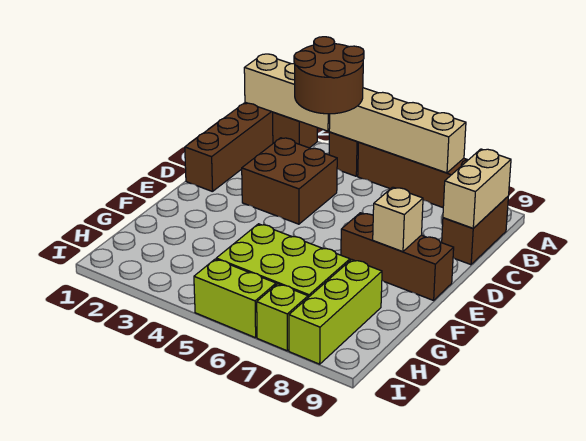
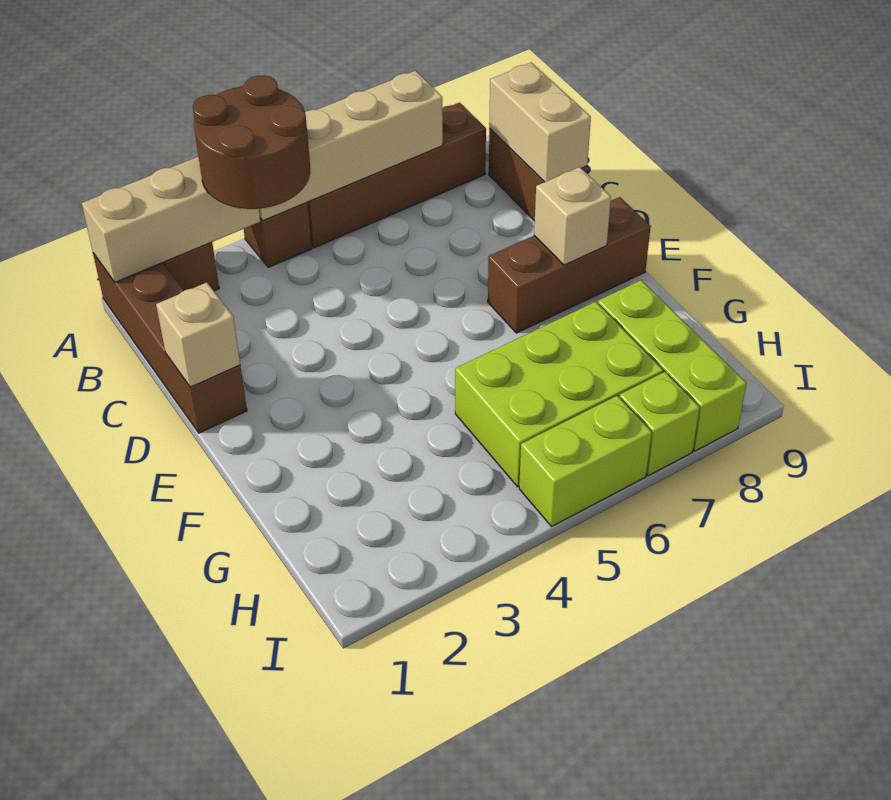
brown 2x2 brick [242,138,337,224] -> none
none -> tan 1x1 brick [156,282,240,387]

